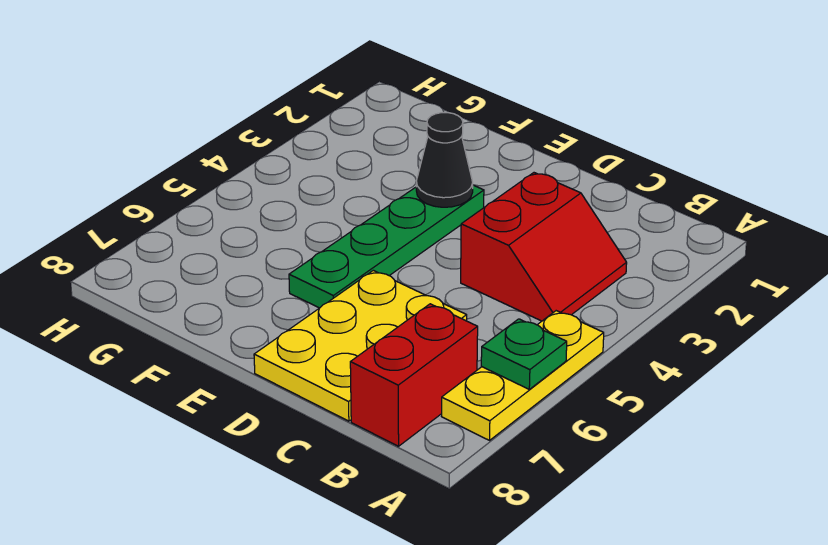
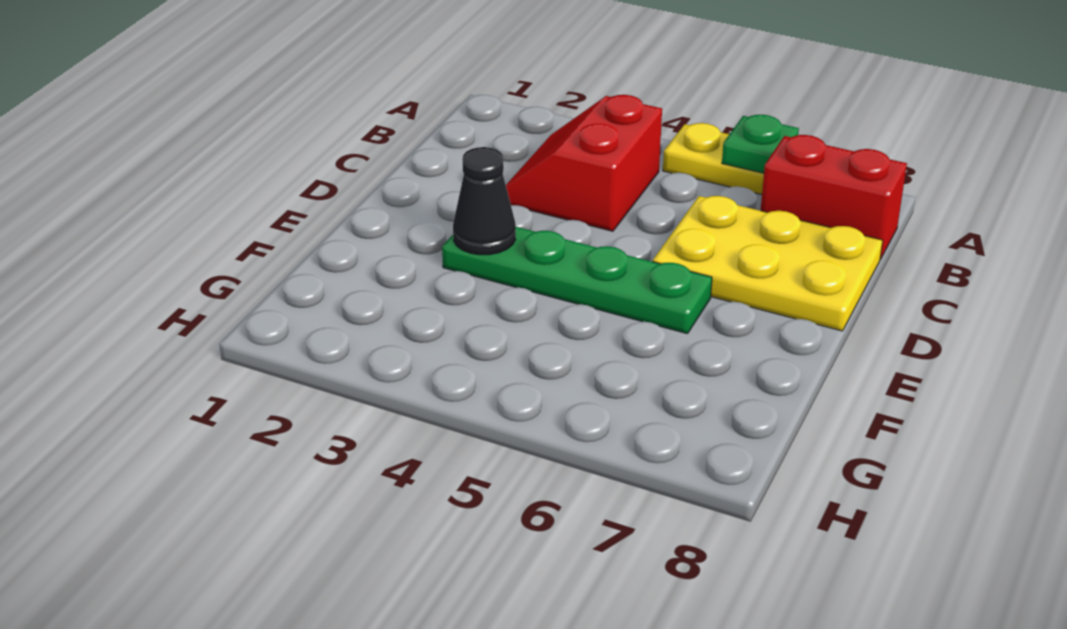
red 2x2 slope [461,173,627,321] -> red 2x2 slope turned to [506,95,662,231]

